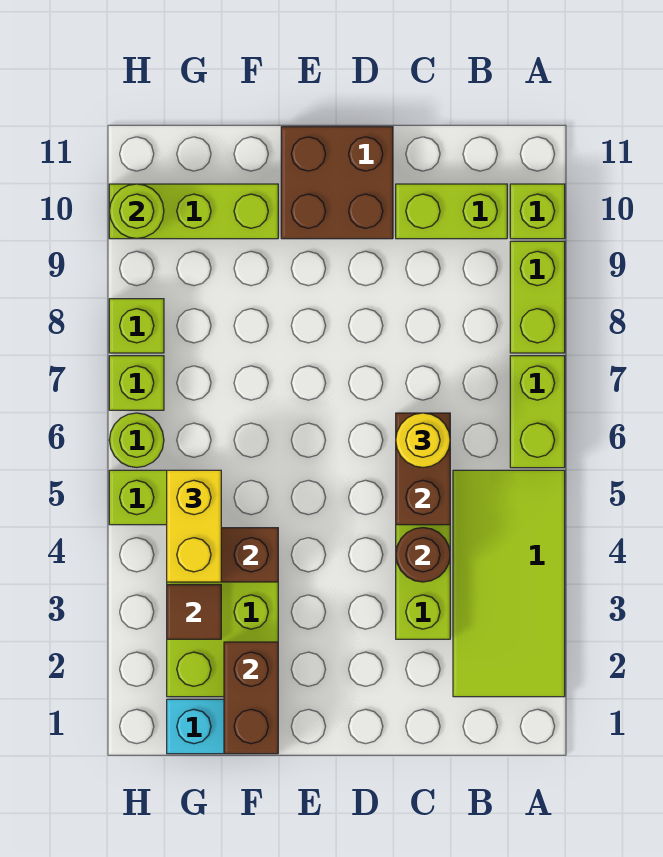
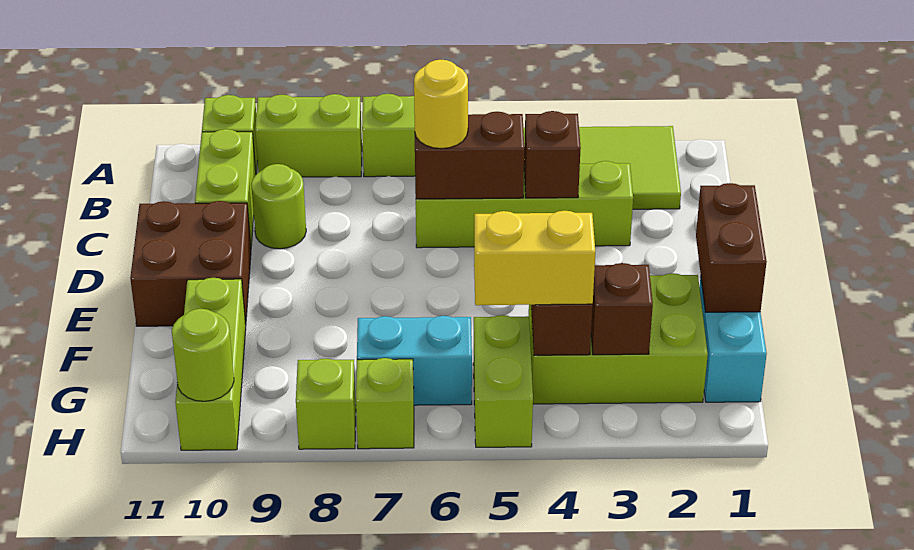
brown 1x1 round brick [396,528,450,582] -> brown 1x1 brick [524,111,581,198]
brown 1x2 brick [224,642,278,754] -> brown 1x2 brick turned to [696,183,767,312]
brown 1x1 tile [167,585,221,639] -> brown 1x1 brick [591,263,653,355]
none -> cyan 1x2 brick [357,316,472,405]
lime 1x1 round brick [109,413,164,467] -> lime 1x1 round brick moved to [251,164,306,249]

